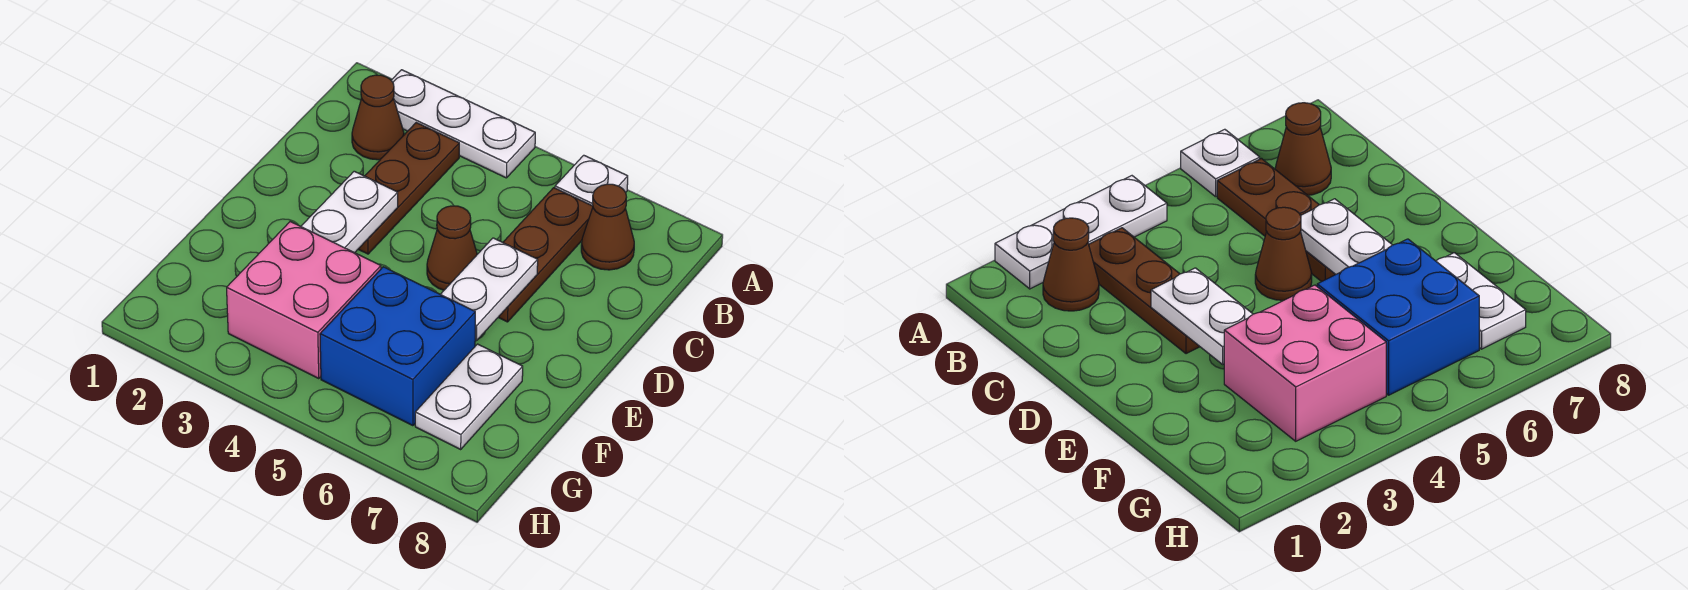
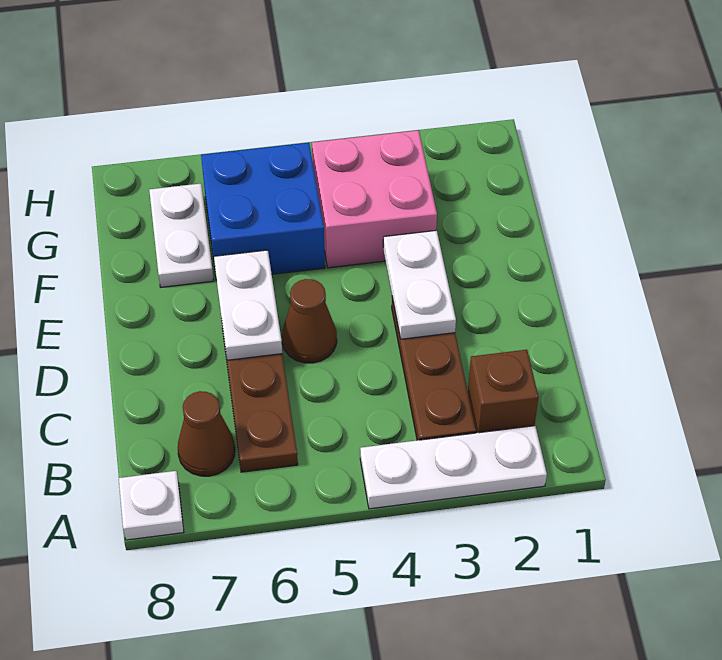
white 1x1 plate [555,155,628,206] -> white 1x1 plate moved to [119,471,184,540]
brown 1x1 cone [352,75,404,160] -> brown 1x1 brick [468,350,538,433]

